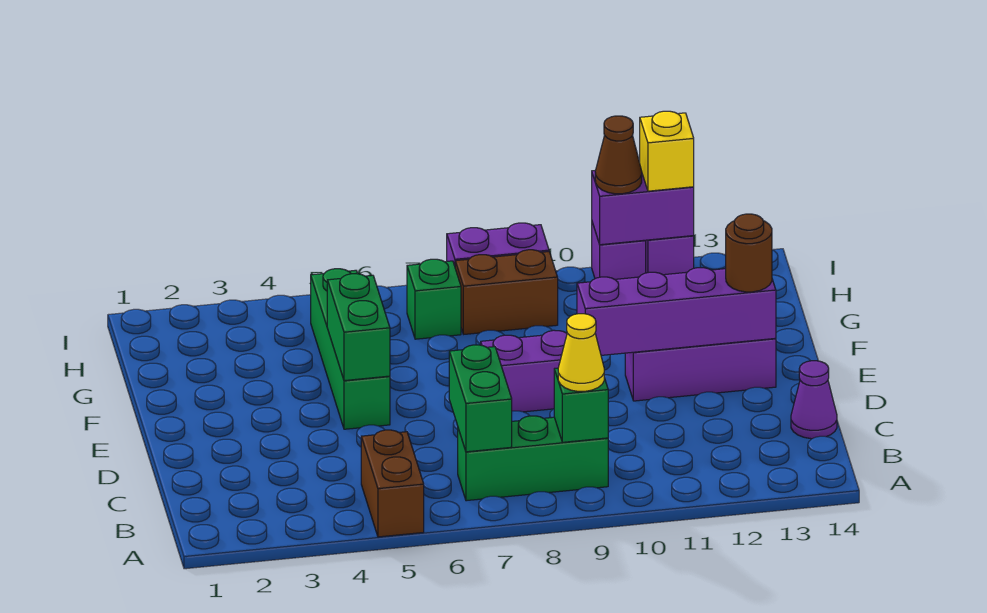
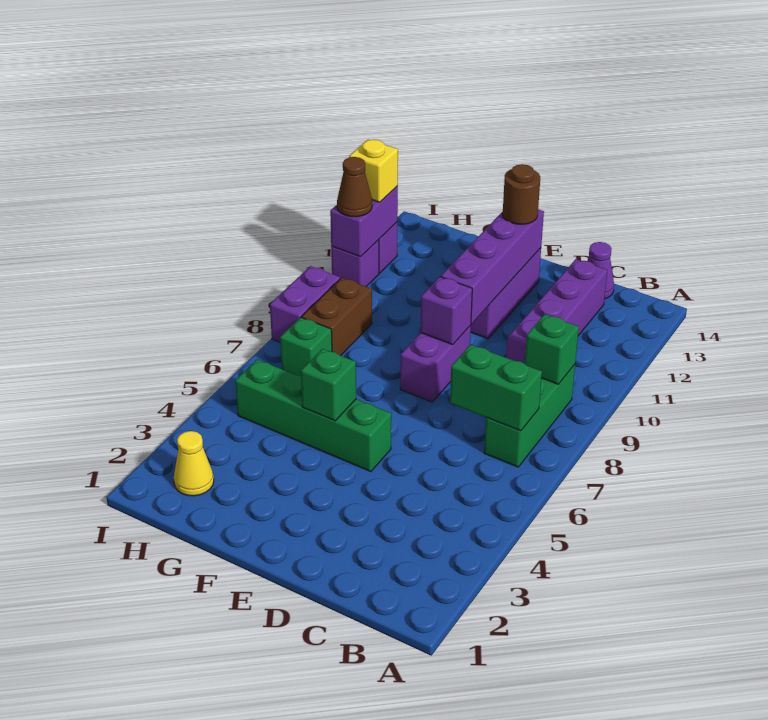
brown 1x2 brick [361,430,424,537] -> none
yellow 1x1 cone [558,314,604,391] -> yellow 1x1 cone moved to [174,431,214,496]
none -> purple 1x4 brick [506,259,607,364]
green 1x2 brick [327,274,390,381] -> green 1x1 brick [301,349,356,421]
none -> purple 1x1 brick [420,277,472,345]

